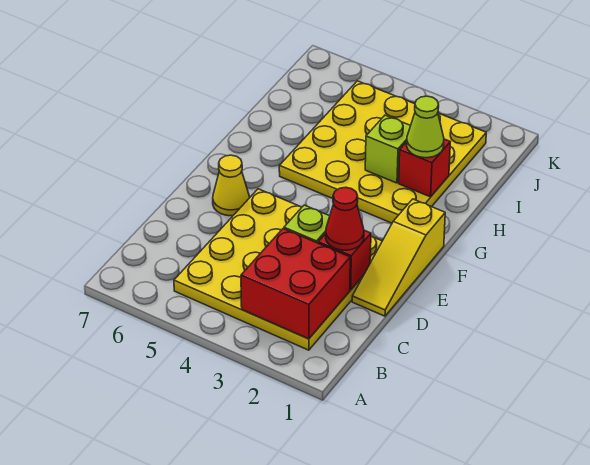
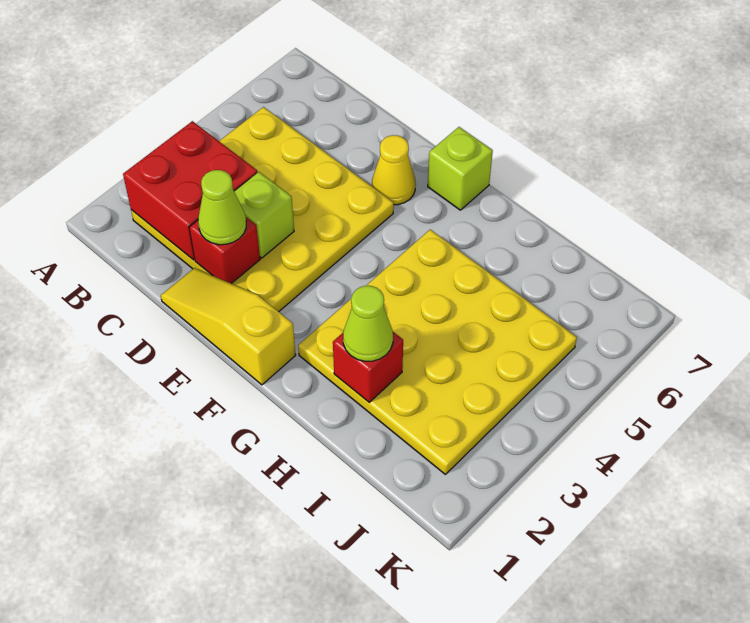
red 1x1 cone [326,187,364,250] -> lime 1x1 cone [198,170,246,245]
lime 1x1 brick [365,115,411,183] -> lime 1x1 brick moved to [428,127,493,210]

